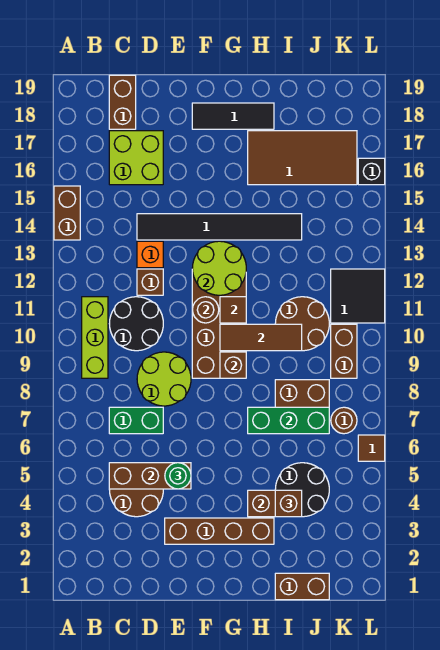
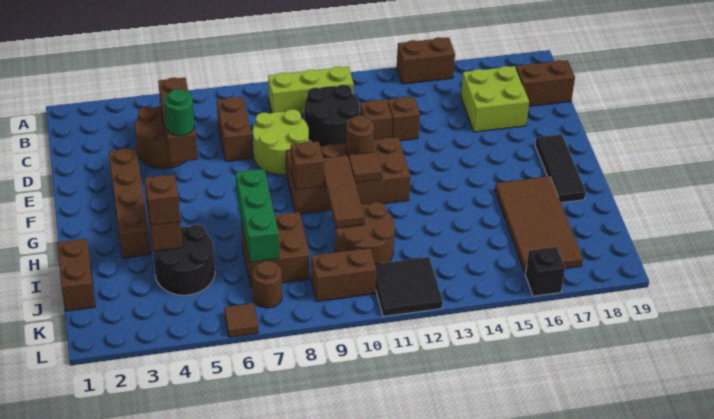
green 1x2 brick [109,407,163,434] -> brown 1x2 brick [217,97,252,161]
orange 1x1 brick [137,241,163,268] -> brown 1x1 brick [388,96,420,141]
black 1x6 tile [137,214,302,240] -> none
lime 2x2 round brick [192,241,246,295] -> none

